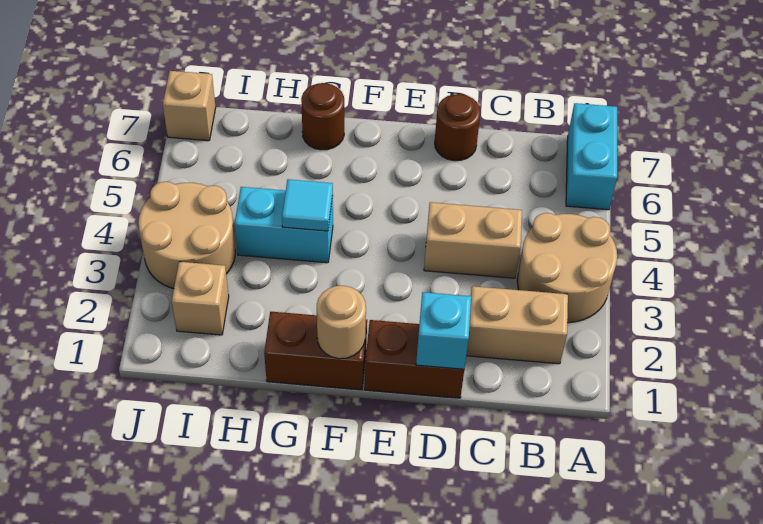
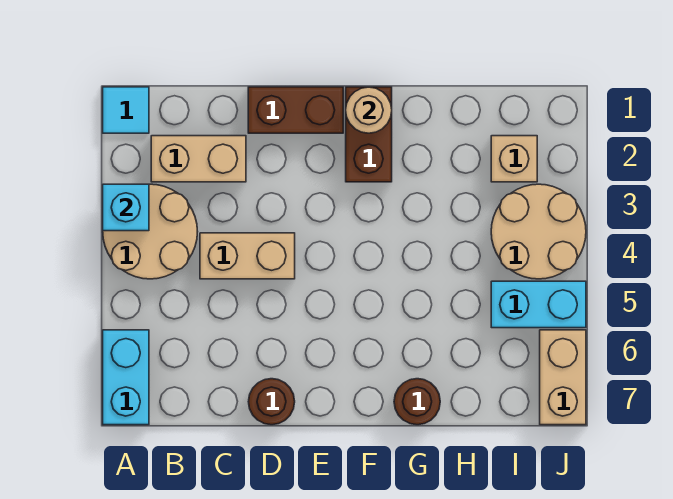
cyan 1x1 brick [416,292,471,369] -> cyan 1x1 brick moved to [103,184,149,231]
brown 1x2 brick [264,312,367,390] -> brown 1x2 brick turned to [346,87,392,182]
cyan 1x2 brick [235,187,333,263] -> cyan 1x2 brick moved to [491,281,586,328]
cyan 1x1 tile [282,179,333,231] -> cyan 1x1 tile moved to [103,87,149,133]
tan 1x1 brick [163,71,216,141] -> tan 1x2 brick [540,330,586,425]

